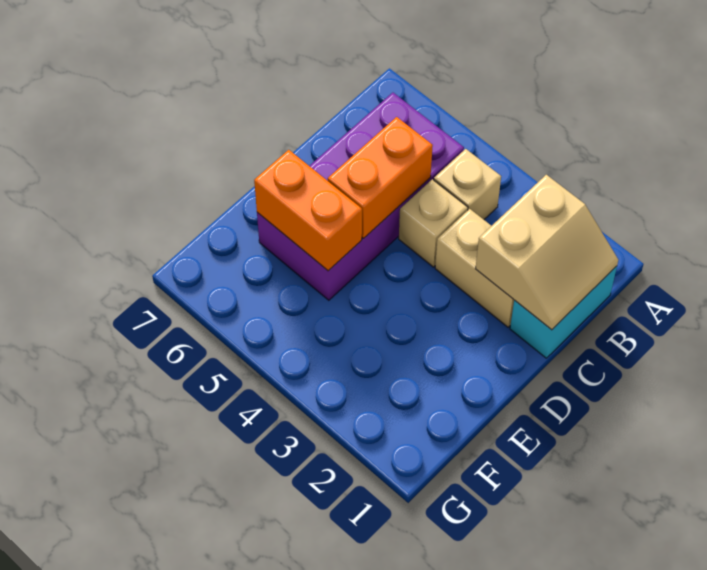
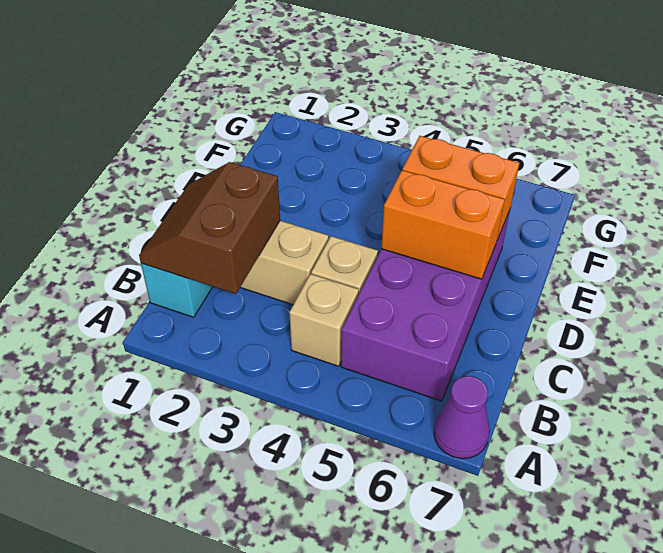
none -> purple 1x1 cone [434,376,490,459]
tan 2x2 slope [476,175,618,330] -> brown 2x2 slope [139,162,280,294]
orange 1x2 brick [328,117,433,238] -> orange 1x2 brick turned to [381,170,505,279]

